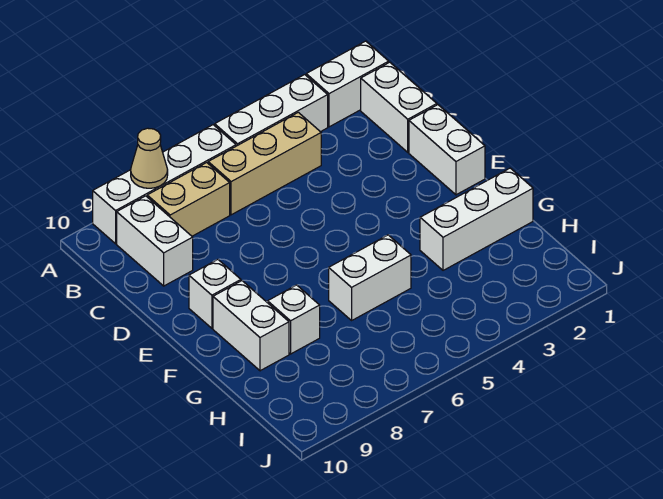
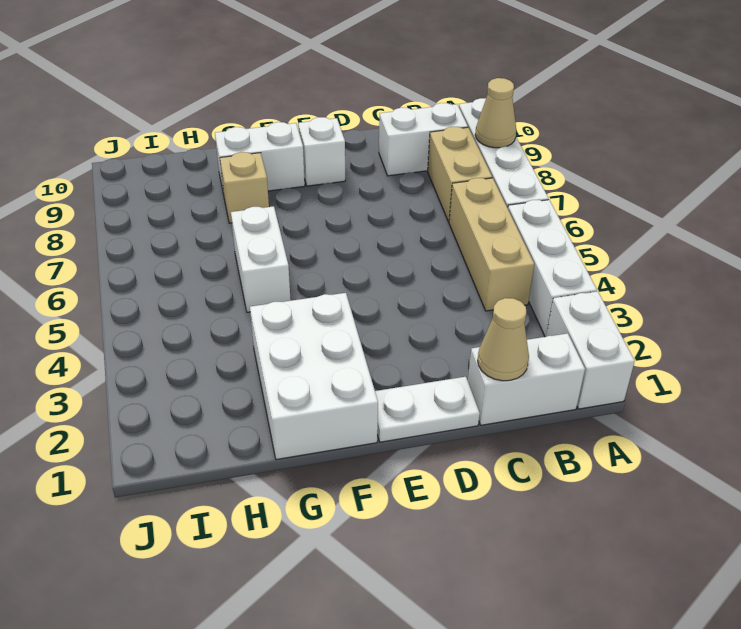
none -> tan 1x1 cone [478,298,529,381]
white 1x2 brick [409,105,485,195] -> white 1x2 plate [375,377,480,442]
white 1x3 brick [420,168,533,270] -> white 2x3 brick [250,293,378,460]
white 1x1 brick [268,285,320,354] -> tan 1x1 brick [220,152,269,223]

